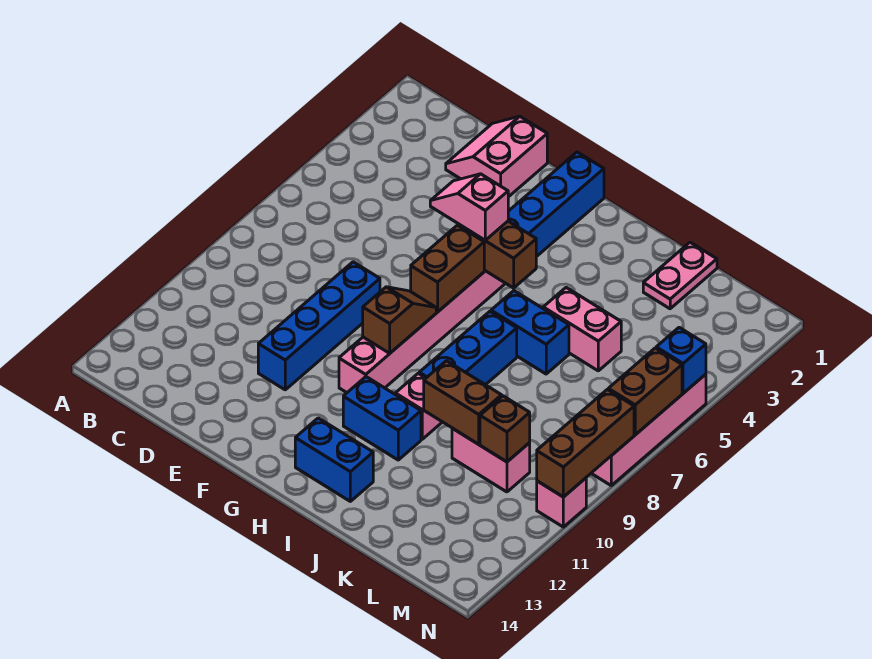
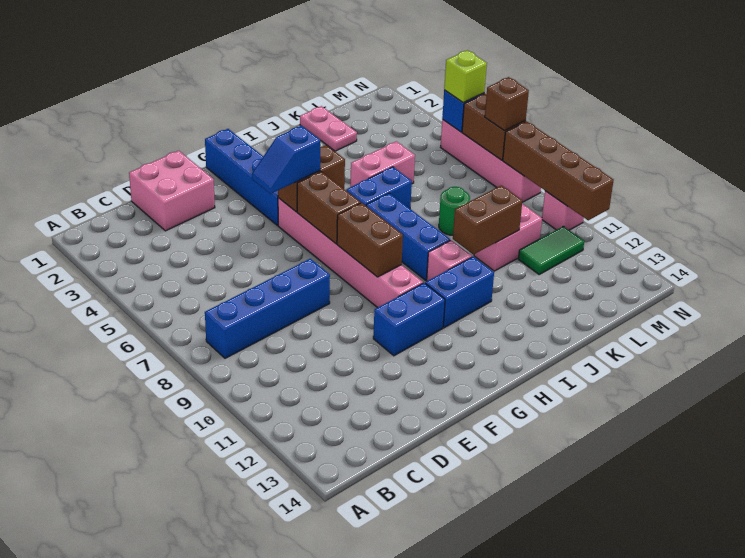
pink 2x2 slope [446,116,547,197] -> pink 2x2 brick [129,151,215,231]
blue 1x4 brick [258,262,380,390] -> blue 1x4 brick turned to [205,259,330,358]
pink 1x2 slope [430,174,508,240] -> blue 1x2 slope [252,126,320,194]
brown 1x2 slope [363,287,436,353] -> brown 1x2 brick [337,203,403,277]
blue 1x2 brick [295,418,373,501] -> blue 1x2 brick moved to [373,283,445,356]
none -> green 1x1 round brick [439,187,470,235]
brown 1x1 brick [480,396,530,462] -> brown 1x1 brick moved to [485,77,529,131]
none -> green 1x2 tile [518,226,584,274]
none -> lime 1x1 brick [444,50,487,103]
brown 1x3 brick [537,389,634,497] -> brown 1x4 brick [503,121,614,220]

